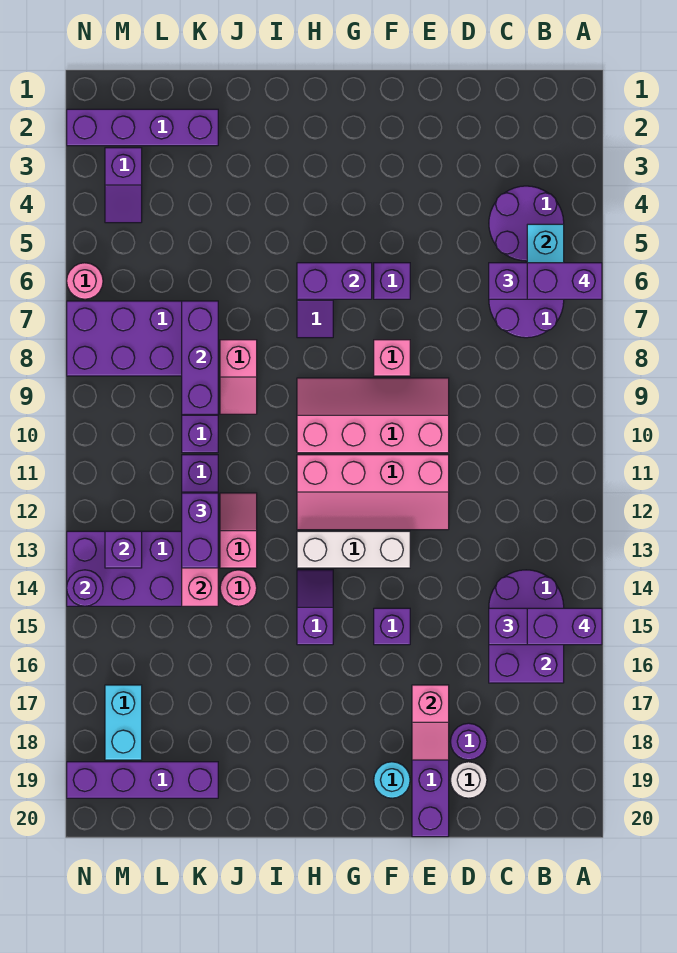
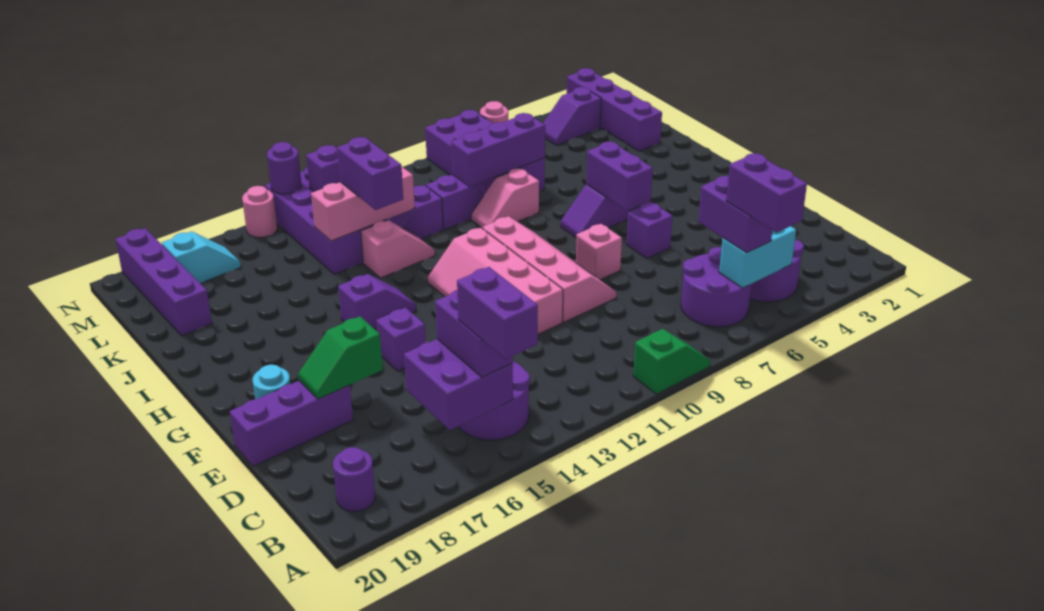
none -> green 1x2 slope [633,329,711,394]
purple 1x1 round brick [450,723,487,760] -> purple 1x1 round brick moved to [333,447,375,511]
white 1x1 round brick [451,762,487,798] -> none
pink 1x2 slope [412,685,449,760] -> green 1x2 slope [298,316,383,399]
white 1x3 brick [297,531,410,568] -> none
pink 1x1 round brick [220,570,257,606] -> pink 1x1 round brick moved to [242,186,277,237]
purple 1x2 brick [182,493,218,568] -> purple 1x2 brick turned to [337,137,403,210]
cyan 1x2 brick [105,685,142,760] -> cyan 1x2 slope [162,231,241,283]

